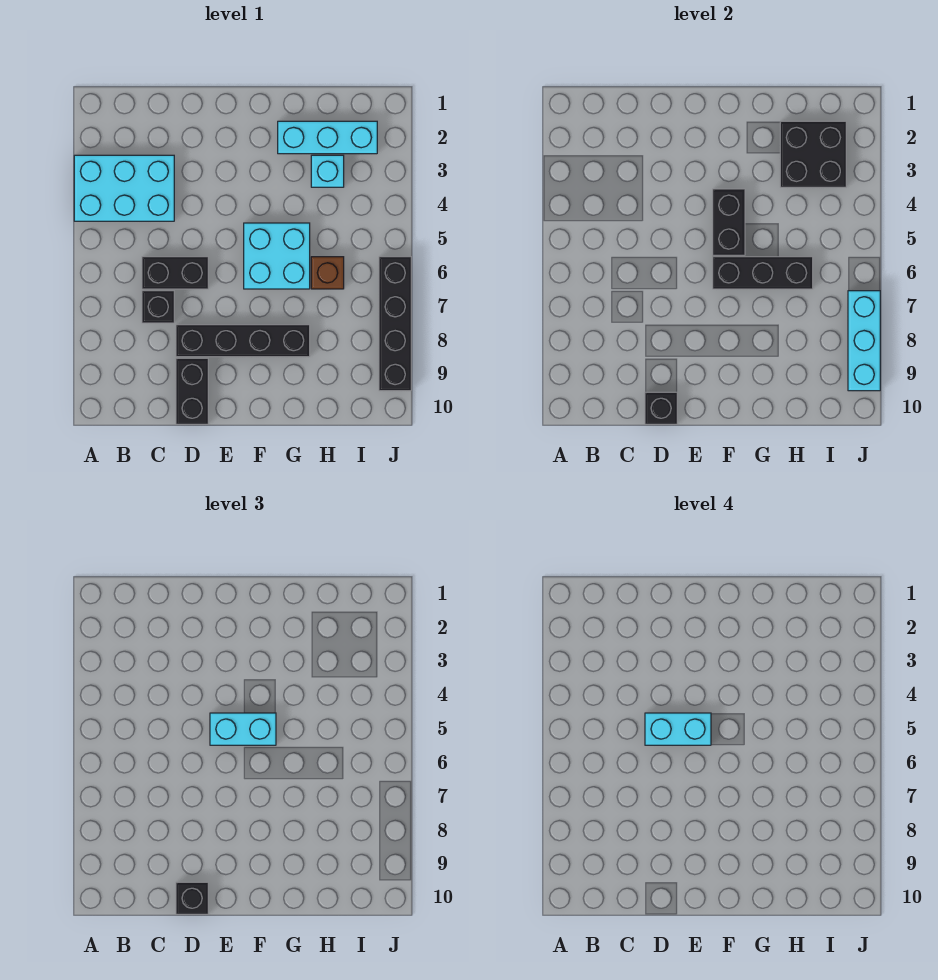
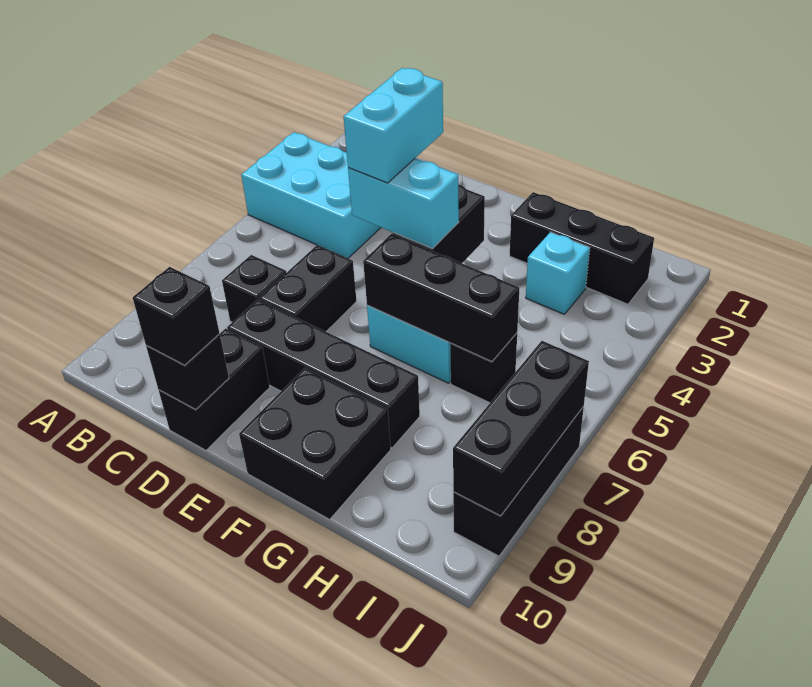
black 1x2 brick [142,257,208,289] -> black 1x2 brick turned to [259,245,357,332]
cyan 1x2 brick [645,713,711,745] -> cyan 1x2 brick turned to [343,68,443,183]
cyan 1x3 brick [278,121,377,154] -> black 1x3 brick [510,192,654,304]
black 2x2 brick [780,121,846,187] -> black 2x2 brick moved to [239,368,391,519]
brown 1x1 brick [311,257,344,289] -> black 1x1 brick [450,333,517,403]
black 1x4 brick [379,257,411,391] -> black 1x3 brick [453,407,584,556]
cyan 1x3 brick [848,291,880,391] -> black 1x3 brick [453,341,589,516]

